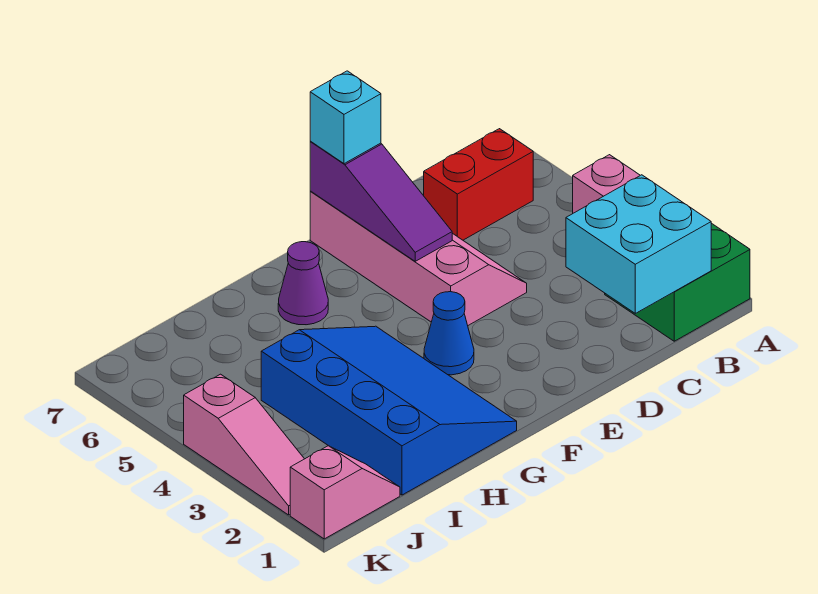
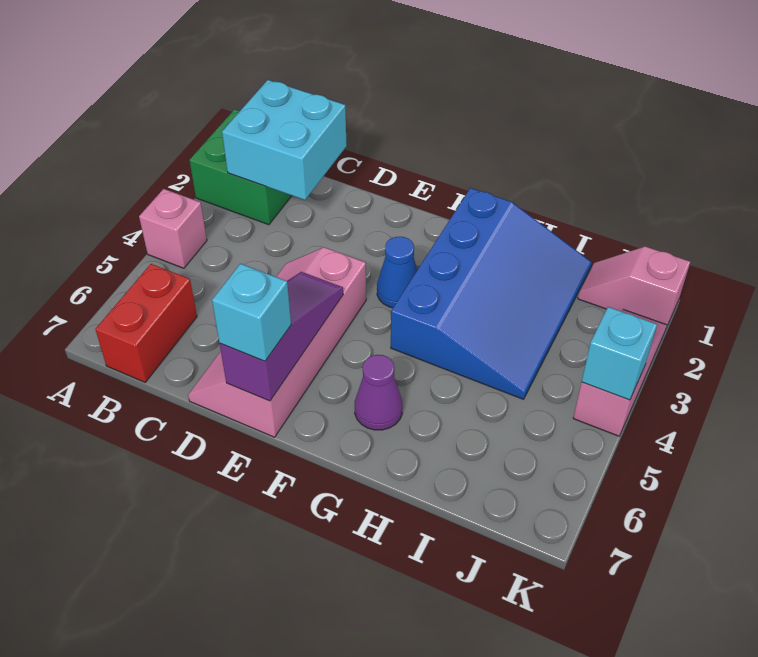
red 1x2 brick [424,129,533,240] -> red 1x2 brick turned to [95,264,197,382]
blue 3x4 slope [261,326,517,495] -> blue 3x4 slope turned to [391,188,592,399]
none -> cyan 1x1 brick [582,307,657,400]

